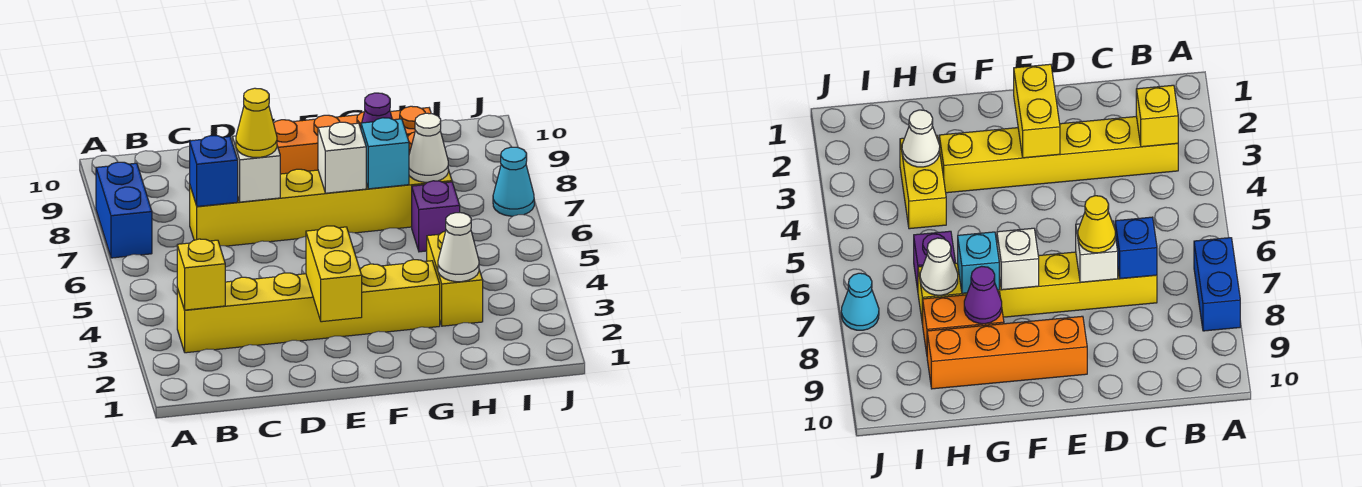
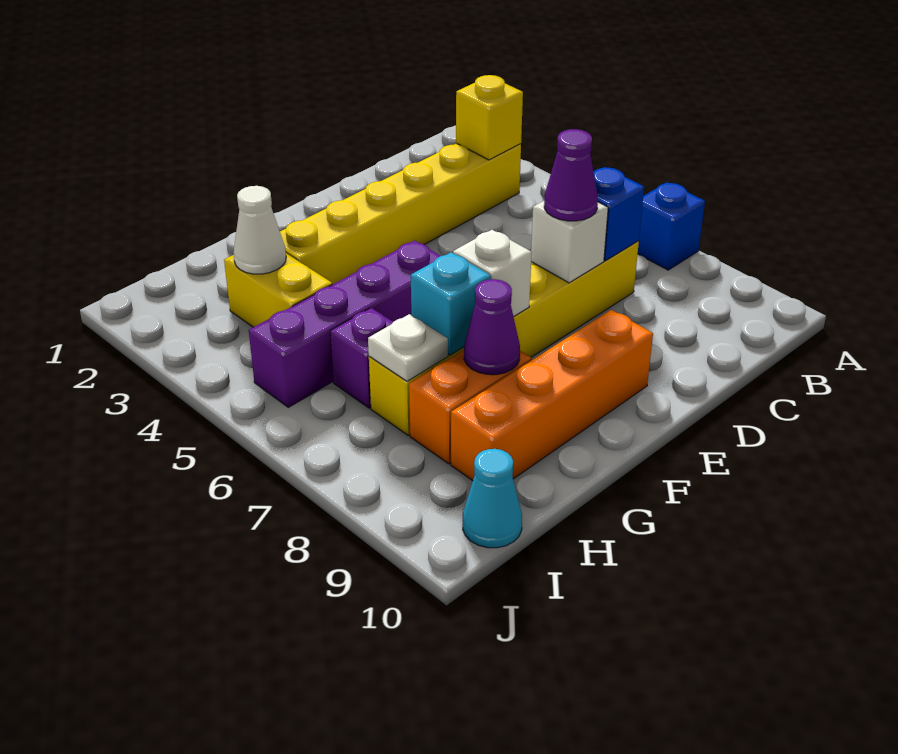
blue 1x2 brick [96,162,152,258] -> blue 1x1 brick [638,182,705,270]
yellow 1x1 cone [236,88,277,157] -> purple 1x1 cone [544,129,598,221]
yellow 1x2 brick [306,226,362,322] -> none
none -> purple 1x4 brick [249,241,440,407]
white 1x1 cone [409,113,448,182] -> white 1x1 plate [368,314,448,381]
cyan 1x1 cone [493,147,534,216] -> cyan 1x1 cone moved to [463,449,522,548]

